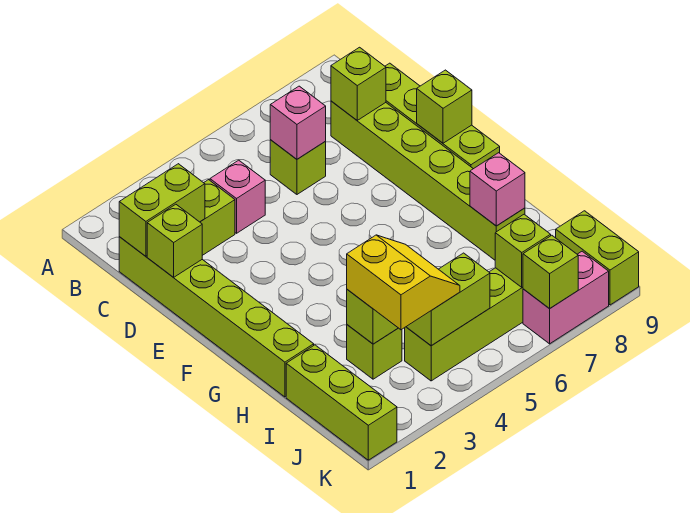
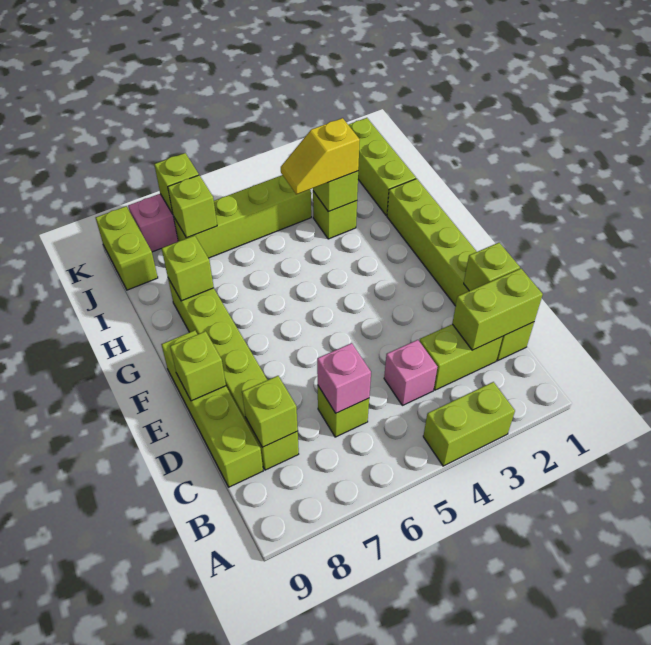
pink 1x1 brick [470,153,525,226] -> lime 1x1 brick [161,235,214,301]
yellow 2x2 slope [347,235,460,330] -> yellow 1x2 slope [281,118,360,194]
lime 1x2 brick [406,253,490,346] -> lime 1x2 brick moved to [423,382,515,466]

